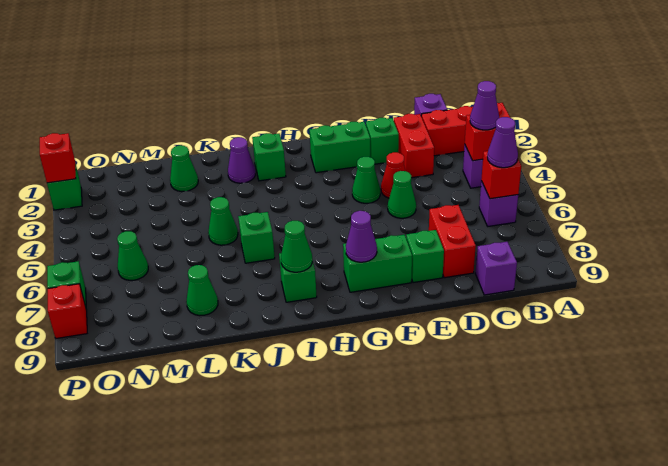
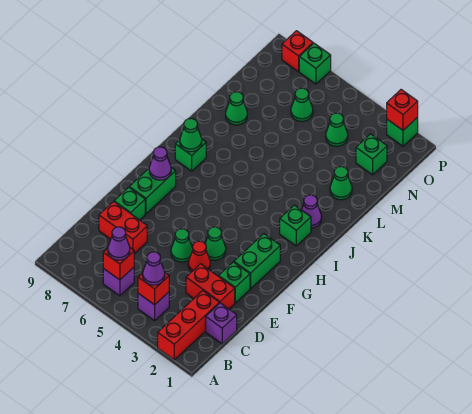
purple 1x1 brick [475,242,517,295] -> none
green 1x1 brick [238,212,275,263] -> green 1x1 brick moved to [356,134,387,175]
green 1x1 cone [208,197,238,245] -> green 1x1 cone moved to [326,113,348,146]

